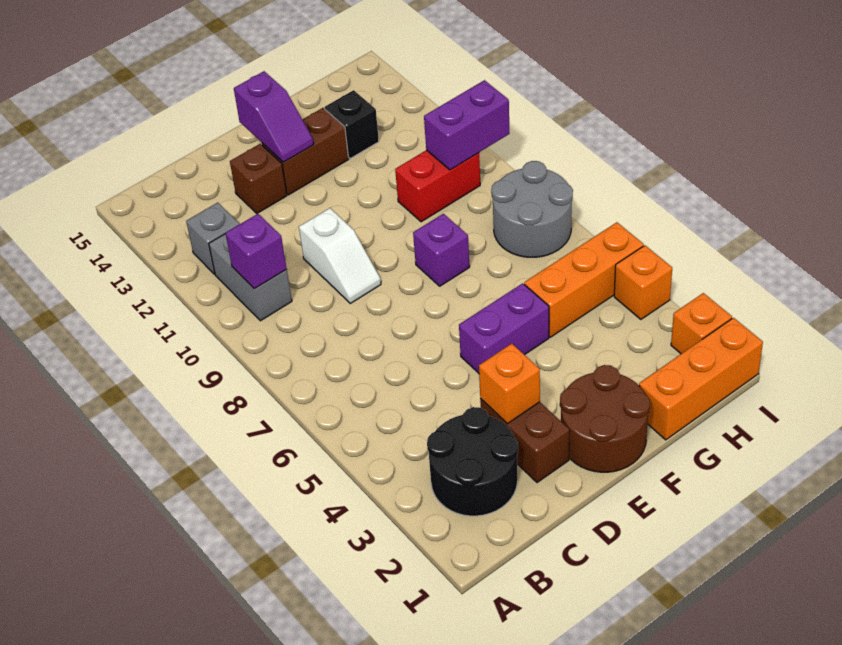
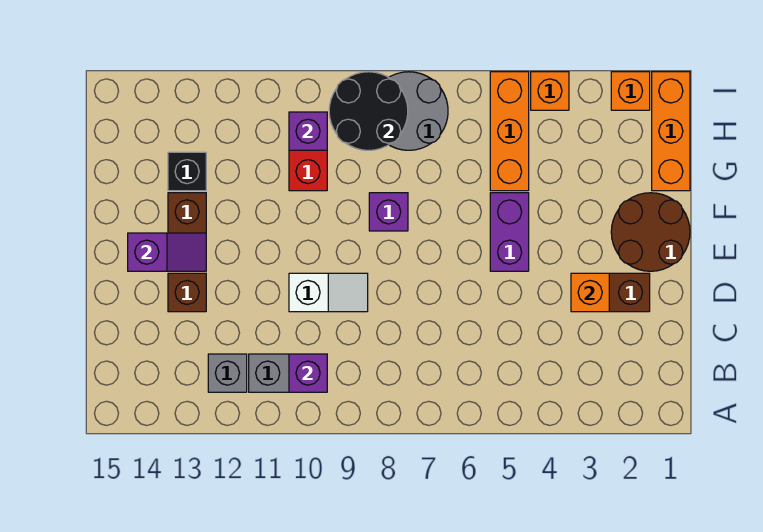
black 2x2 round brick [427,407,518,516] -> black 2x2 round brick moved to [329,72,408,150]
purple 1x2 brick [424,80,510,170] -> purple 1x1 brick [289,112,327,150]

